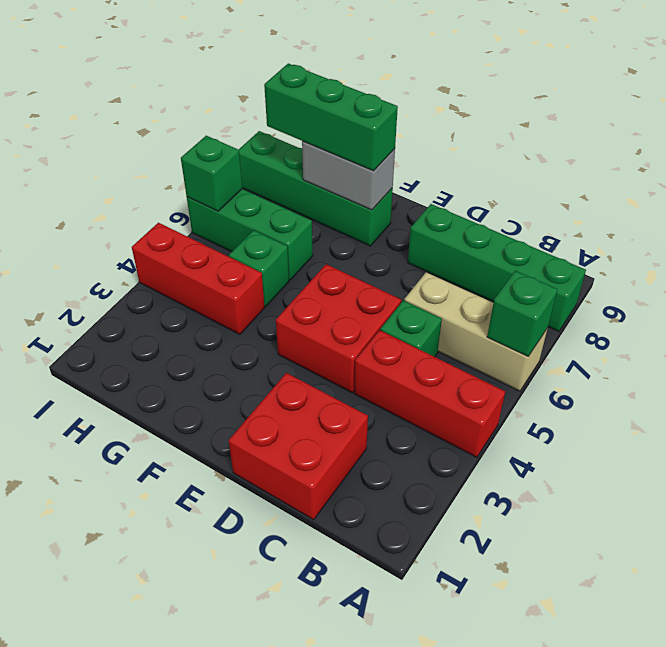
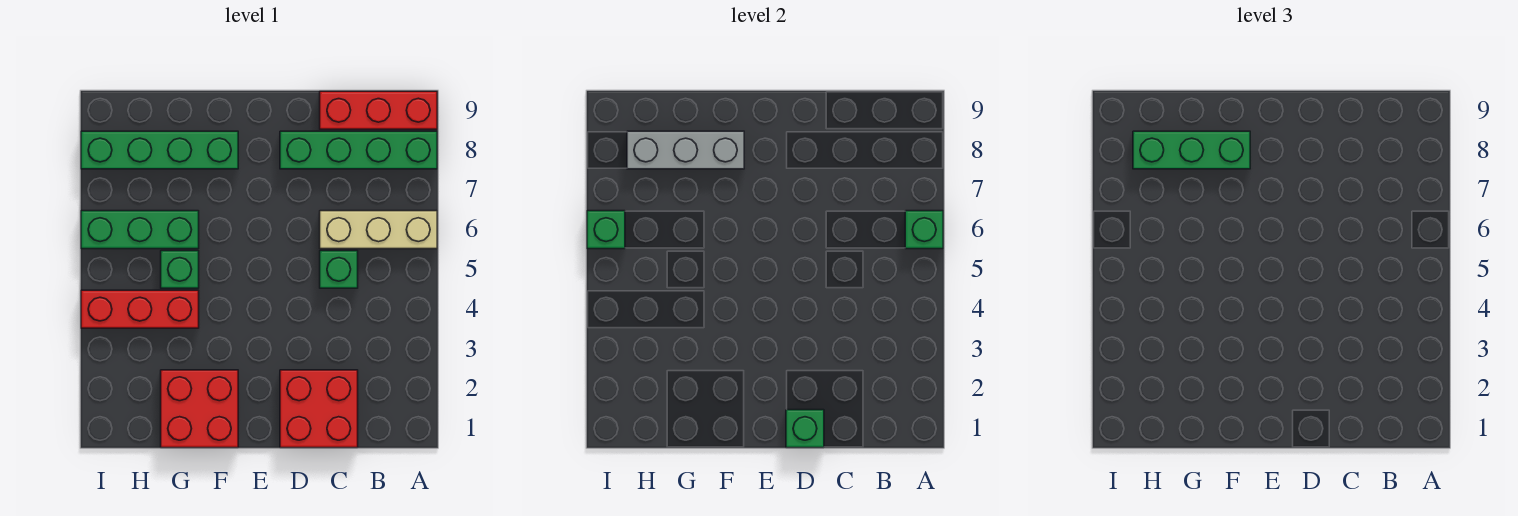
red 1x3 brick [354,330,505,457] -> red 1x3 brick moved to [320,91,437,129]
none -> green 1x1 brick [786,410,824,448]
red 2x2 brick [276,264,401,393] -> red 2x2 brick moved to [161,370,238,448]
grey 1x2 brick [302,141,395,210] -> grey 1x3 brick [627,131,744,169]

